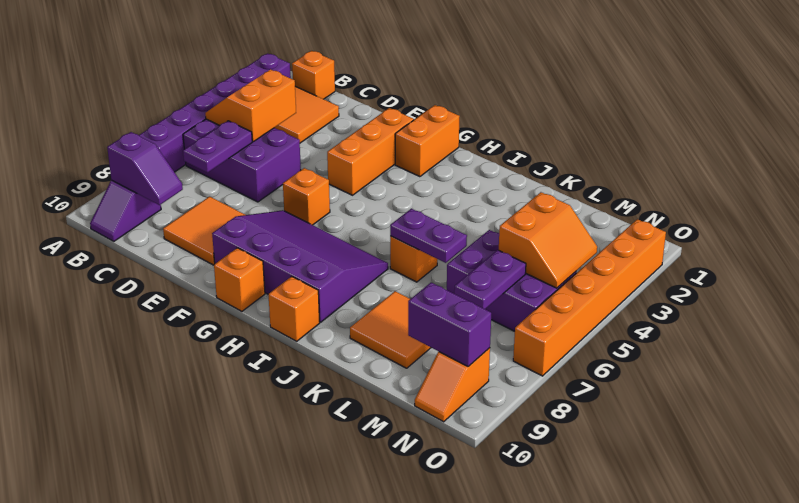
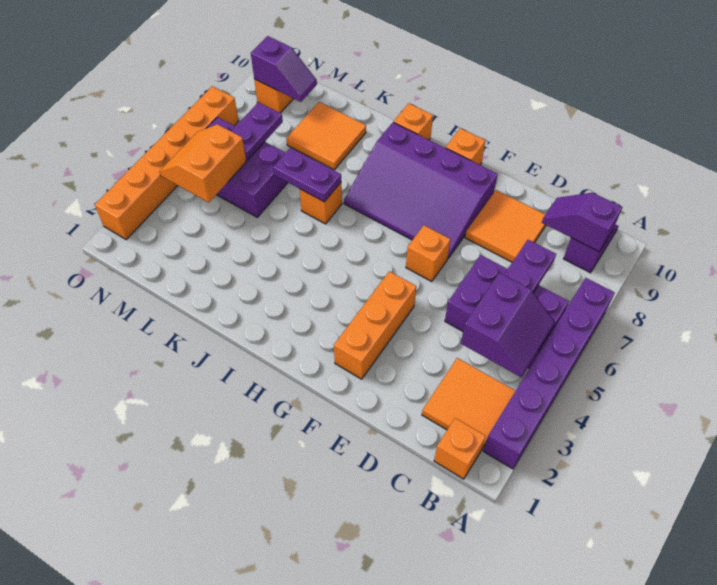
orange 2x2 slope [205,70,296,142] -> purple 2x2 slope [461,273,555,378]
orange 1x2 brick [395,105,460,177] -> none
purple 1x2 brick [408,282,491,367] -> purple 1x2 slope [251,36,317,102]

